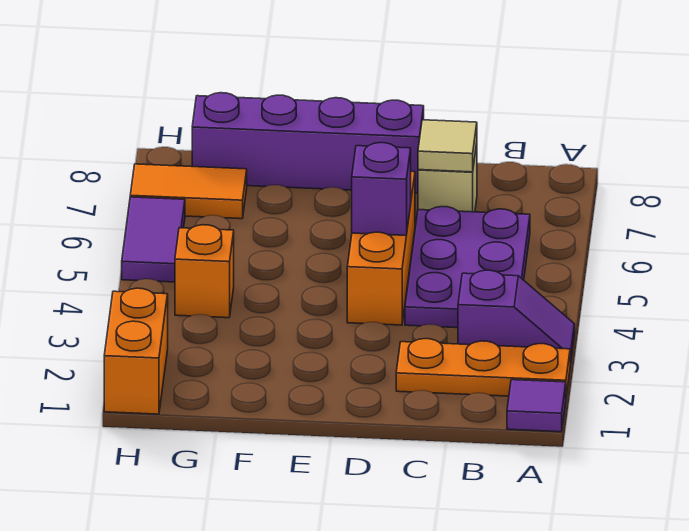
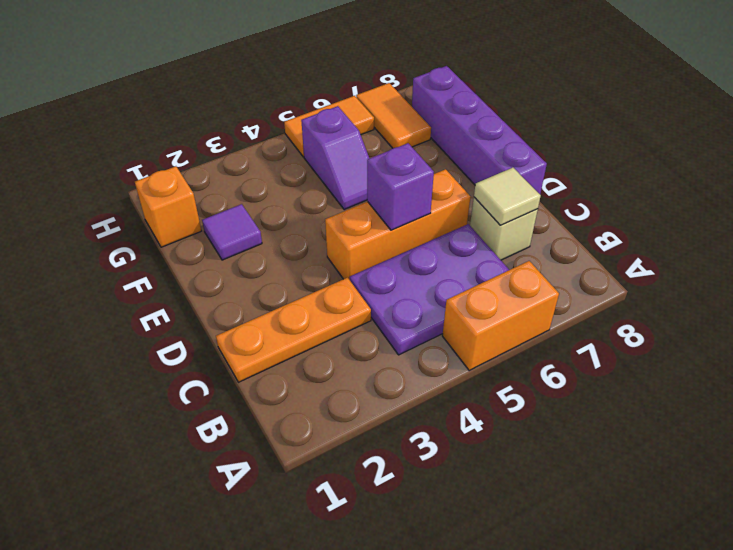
purple 1x1 tile [507,380,566,432] -> purple 1x1 tile moved to [202,204,262,260]
orange 1x3 plate [396,339,570,396] -> orange 1x3 plate turned to [216,278,371,382]
purple 1x2 slope [458,270,575,365] -> purple 1x2 slope moved to [301,106,369,210]
orange 1x1 brick [175,225,234,318] -> orange 1x1 brick moved to [135,166,201,247]
orange 1x2 brick [104,288,168,414] -> orange 1x2 brick moved to [442,261,559,370]
purple 1x2 tile [122,197,185,282] -> orange 1x2 tile [284,96,374,157]

